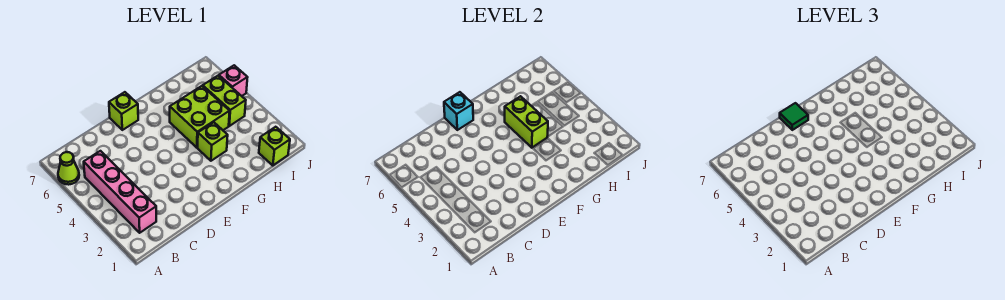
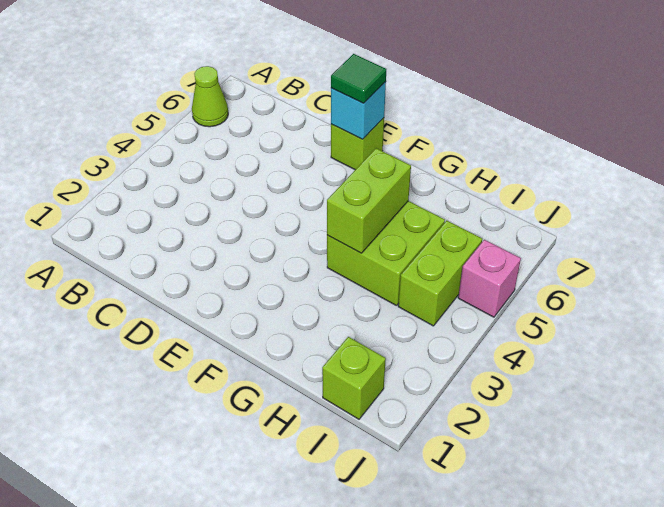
pink 1x4 brick [84,151,156,233] -> none
lime 1x1 brick [198,122,228,161] -> none

